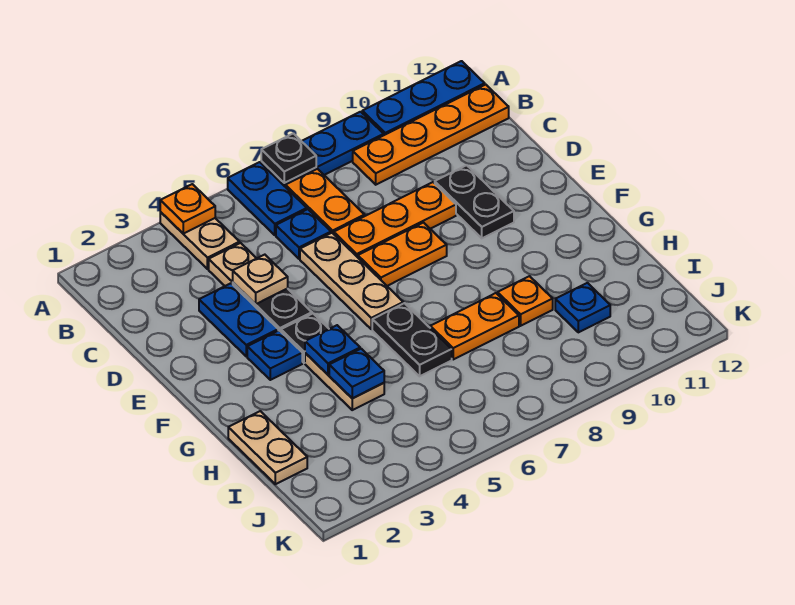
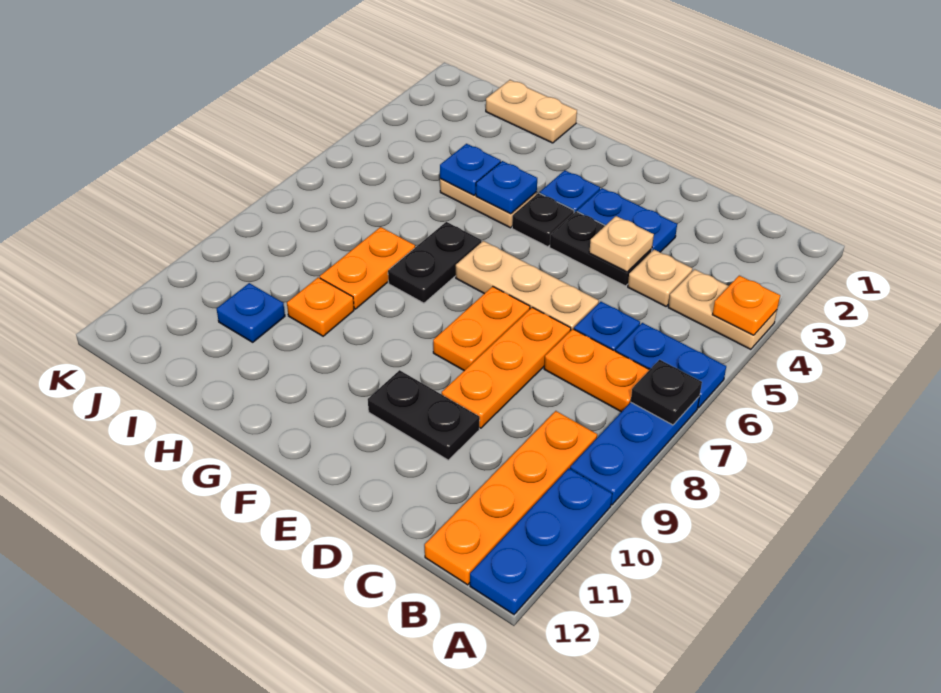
black 1x2 plate [372,303,452,376] -> black 1x2 plate turned to [388,222,482,303]

